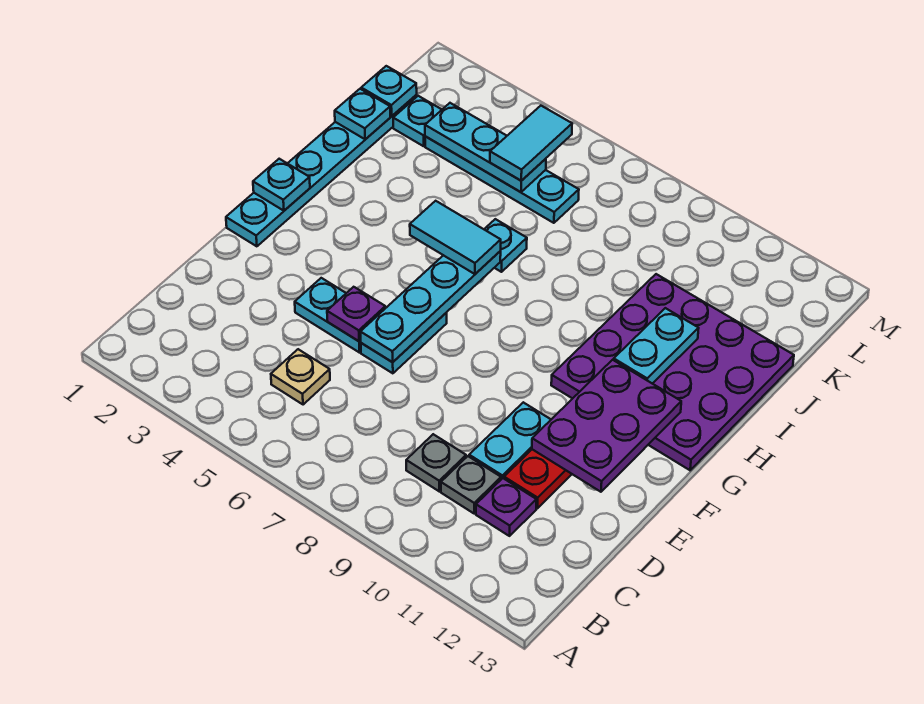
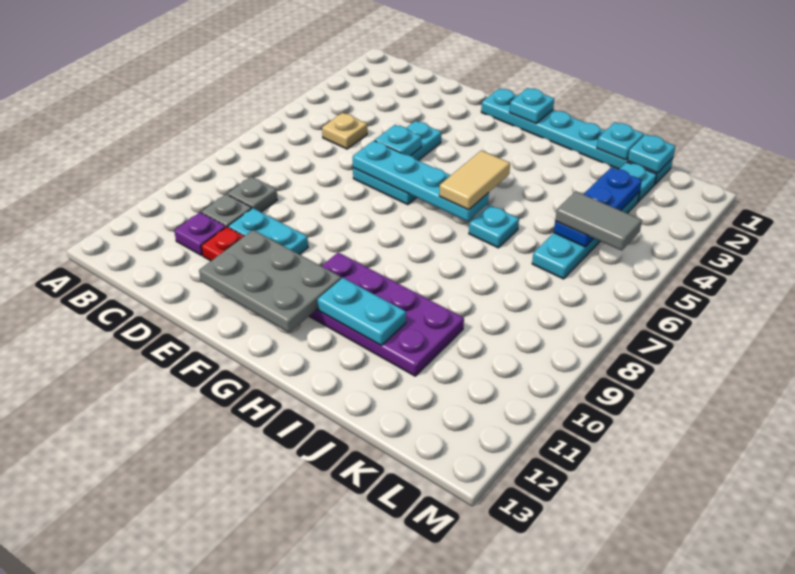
purple 1x1 plate [327,287,385,341] -> cyan 1x1 plate [375,125,421,156]
purple 2x3 plate [532,360,681,492] -> grey 2x3 plate [199,230,341,332]
purple 4x4 plate [551,274,794,470] -> purple 2x4 plate [309,253,464,376]
cyan 1x2 tile [410,201,501,274] -> tan 1x2 tile [439,150,510,210]
cyan 1x3 plate [425,103,546,192] -> blue 1x3 plate [554,167,642,247]
cyan 1x2 tile [490,106,572,181] -> grey 1x2 tile [555,191,642,251]

